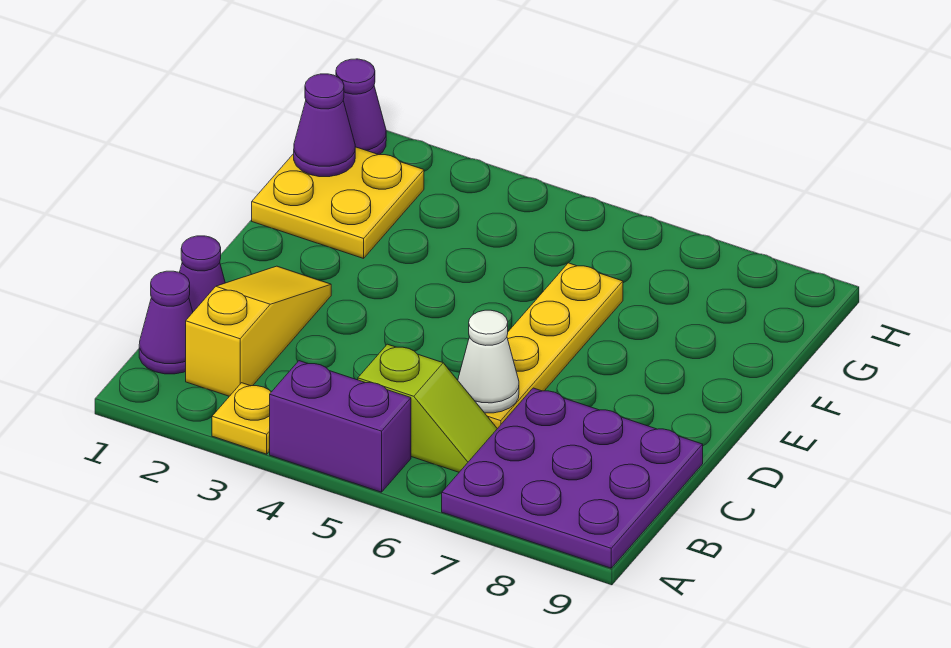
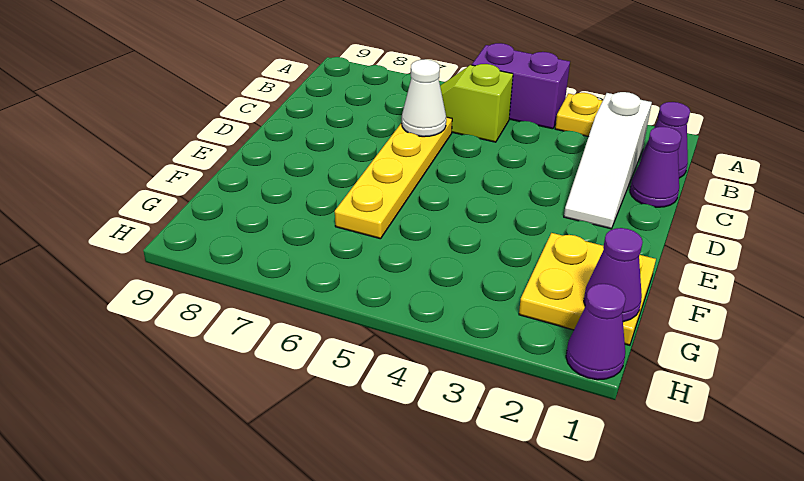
purple 3x3 plate [442,388,703,568] -> none
yellow 1x3 slope [186,266,331,396] -> white 1x3 slope [564,92,652,229]

